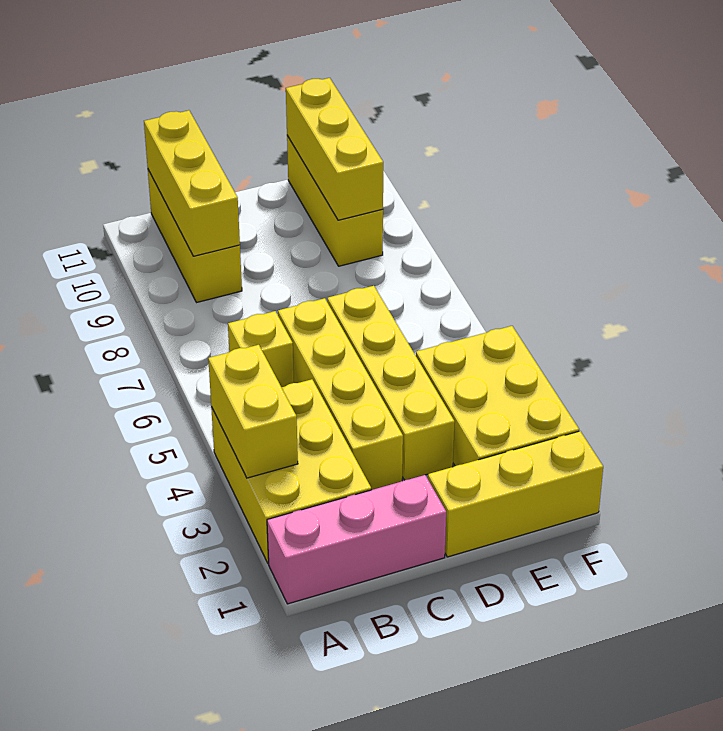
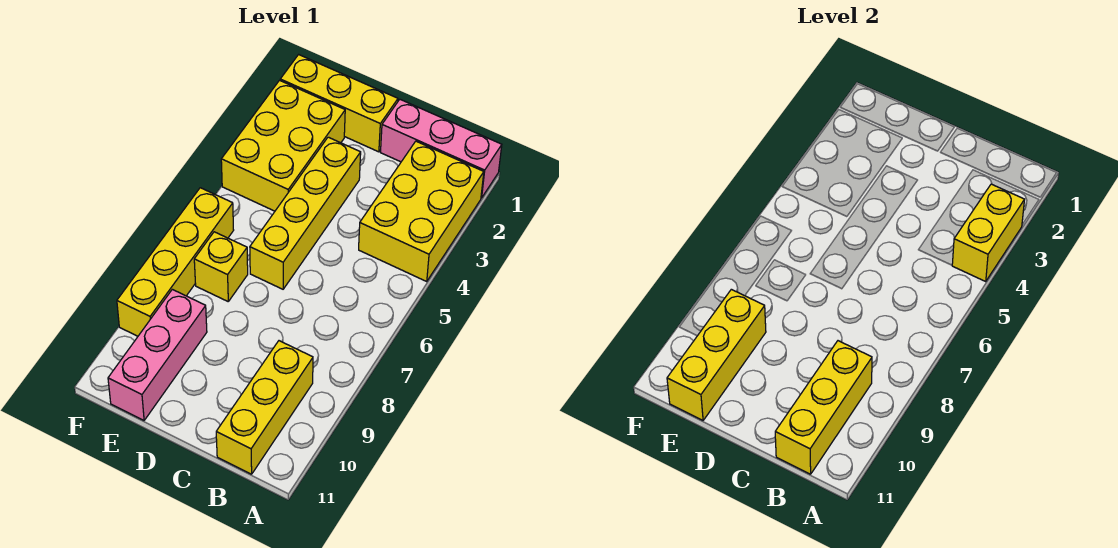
yellow 1x1 brick [228,311,294,387] -> yellow 1x1 brick moved to [194,232,248,301]
yellow 1x4 brick [278,298,403,490] -> yellow 1x4 brick moved to [117,188,234,336]
yellow 1x3 brick [287,136,383,266] -> pink 1x3 brick [108,289,207,420]

